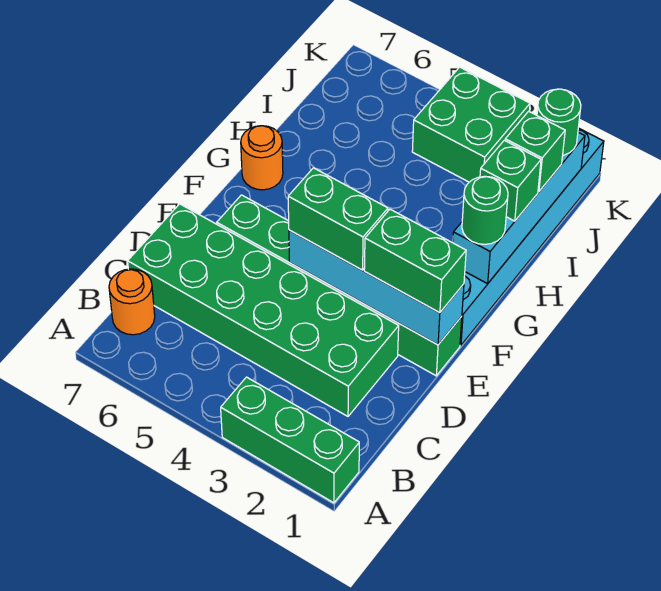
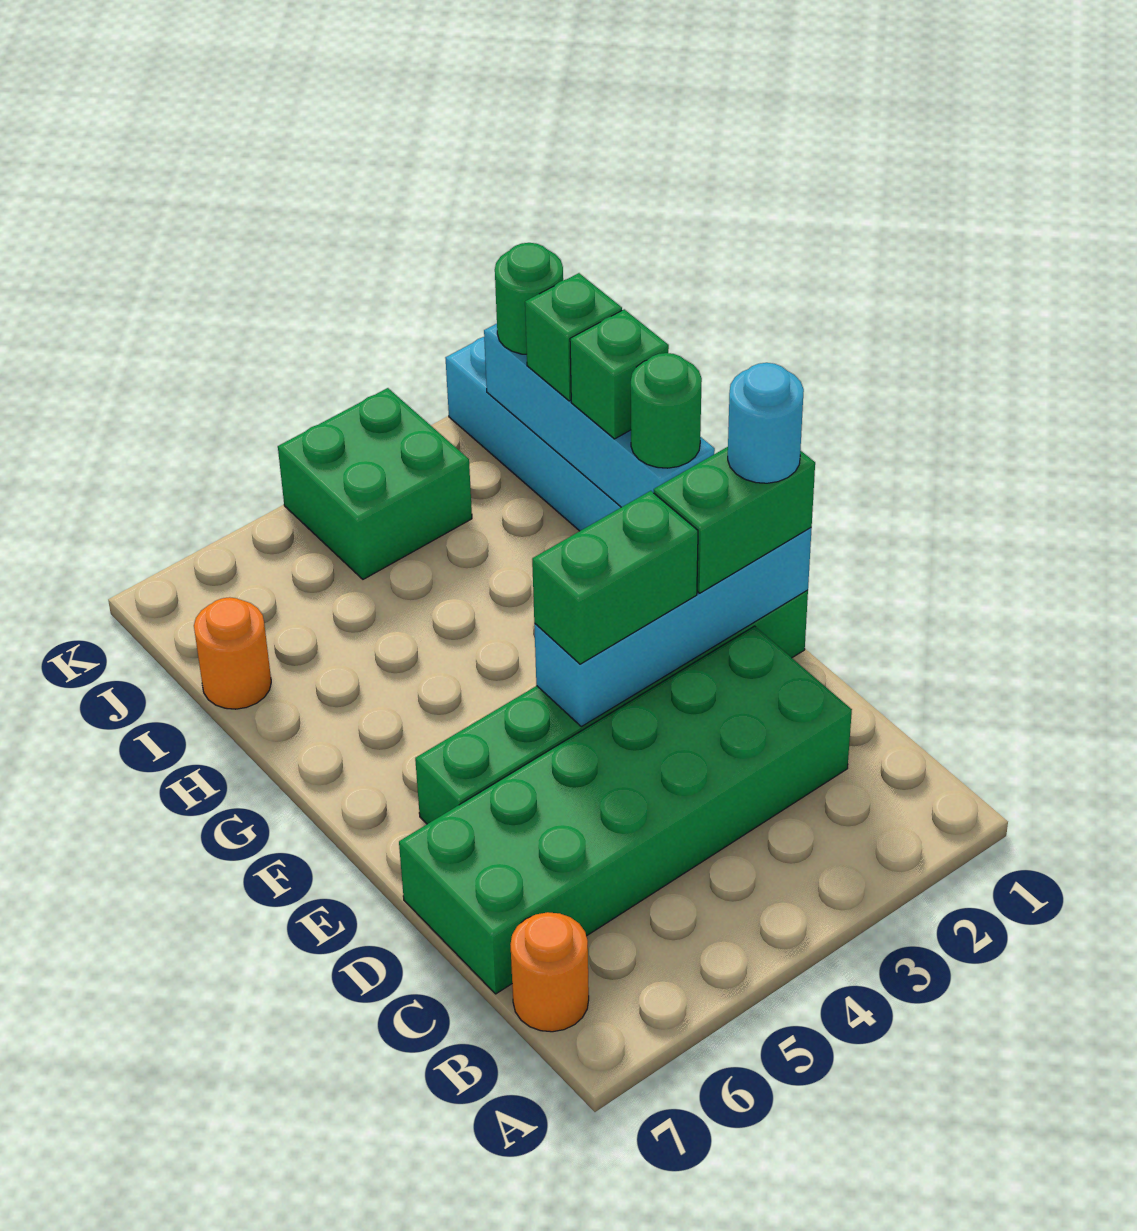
green 1x3 brick [221,377,359,503] -> none
none -> cyan 1x1 round brick [728,363,804,483]
orange 1x1 round brick [241,126,283,190] -> orange 1x1 round brick moved to [194,597,271,709]

